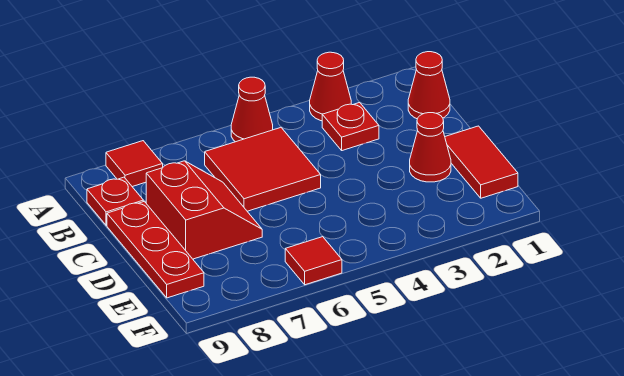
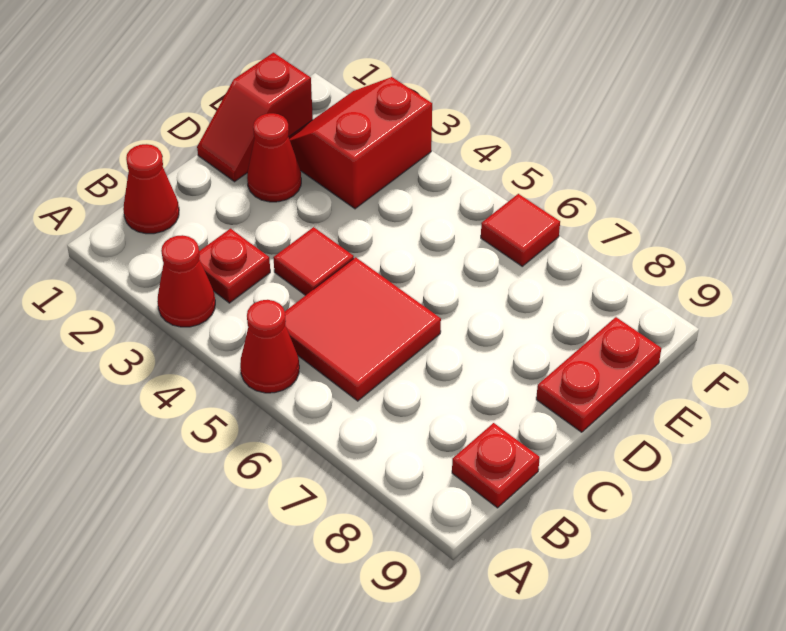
red 1x1 tile [106,141,163,187] -> red 1x1 tile moved to [273,227,354,295]
red 2x2 slope [146,161,262,259] -> red 2x2 slope moved to [289,77,432,209]
red 1x3 plate [107,201,204,298] -> red 1x2 plate [536,317,661,432]
red 1x2 tile [445,126,518,198] -> red 1x2 slope [197,53,313,182]

